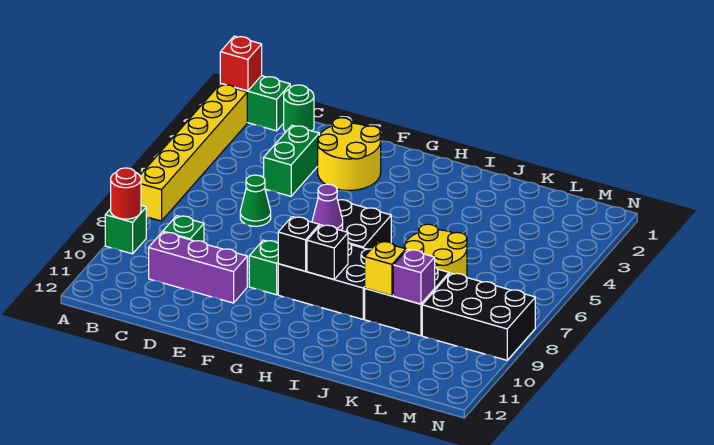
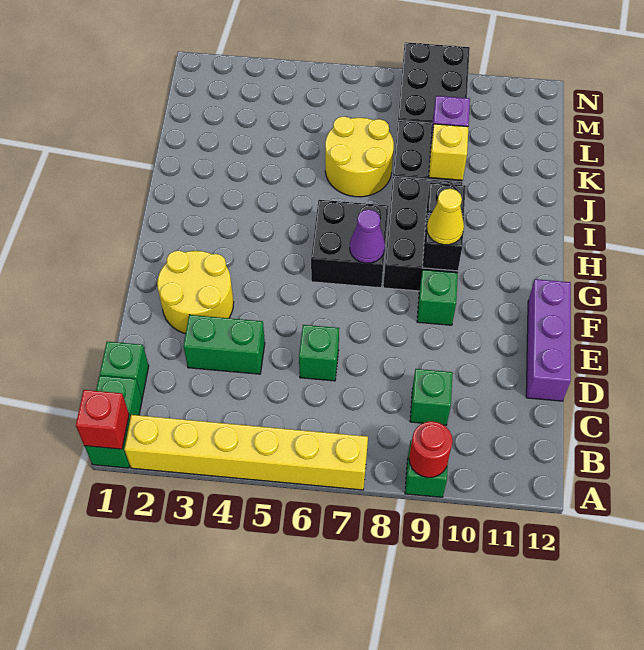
green 1x1 round brick [284,85,314,132] -> green 1x1 brick [100,342,149,397]
purple 1x3 brick [149,232,247,303] -> purple 1x3 brick moved to [526,279,571,401]
green 1x1 cone [240,175,271,226] -> green 1x1 brick [299,325,339,381]
none -> yellow 1x1 cone [427,189,464,245]

